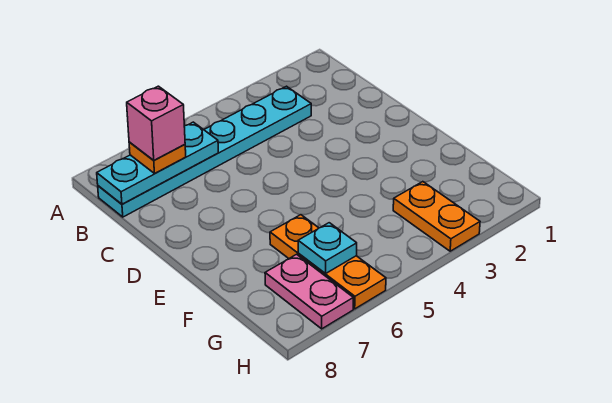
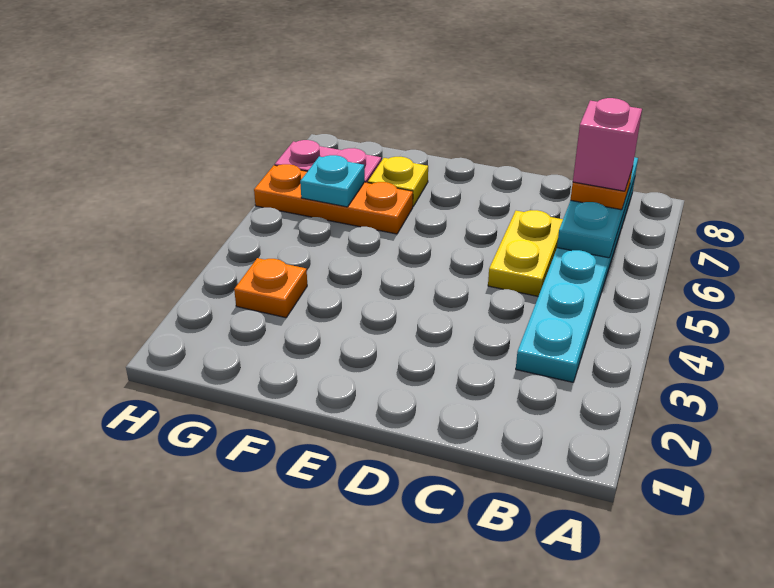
none -> yellow 1x2 plate [488,210,563,296]
none -> yellow 1x1 plate [368,157,428,206]
orange 1x2 plate [393,182,480,251] -> orange 1x1 plate [234,258,307,318]

